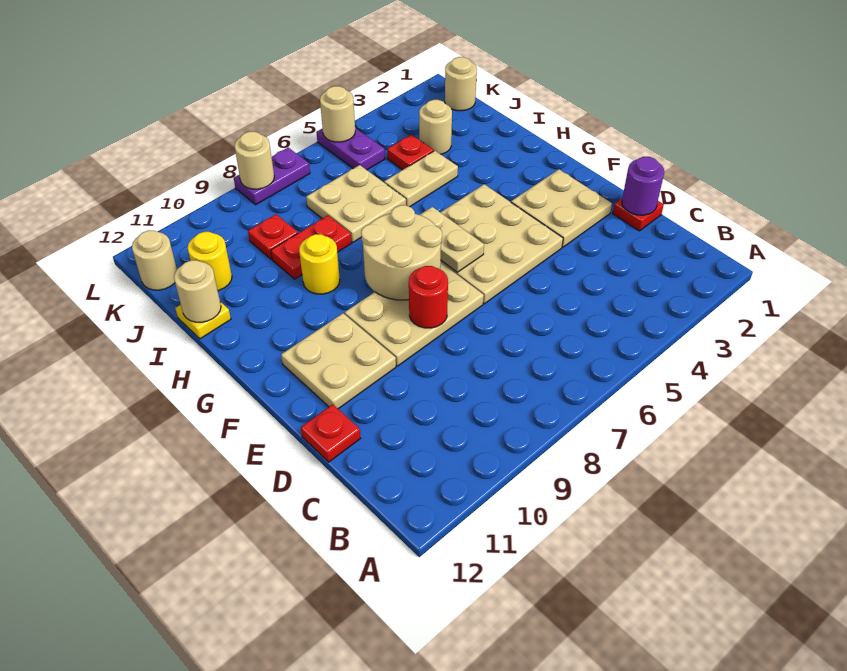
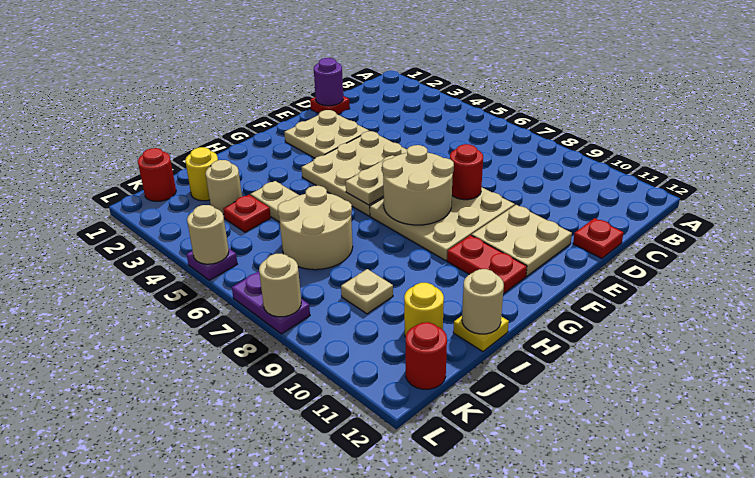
tan 2x3 plate [345,263,484,366] -> tan 3x3 plate [370,187,515,260]
yellow 1x1 round brick [299,234,340,294] -> yellow 1x1 round brick moved to [185,147,218,201]
tan 2x2 plate [306,165,406,242] -> tan 2x2 round brick [278,186,353,270]
red 1x2 plate [271,216,351,279] -> red 1x2 plate moved to [447,235,527,294]
red 1x1 plate [248,214,298,259] -> tan 1x1 plate [341,269,393,314]
tan 1x1 round brick [445,57,477,111] -> red 1x1 round brick [138,148,176,201]
purple 1x2 plate [316,128,385,170] -> purple 1x1 plate [187,248,237,280]
tan 1x1 round brick [132,230,177,290] -> red 1x1 round brick [406,322,447,389]

